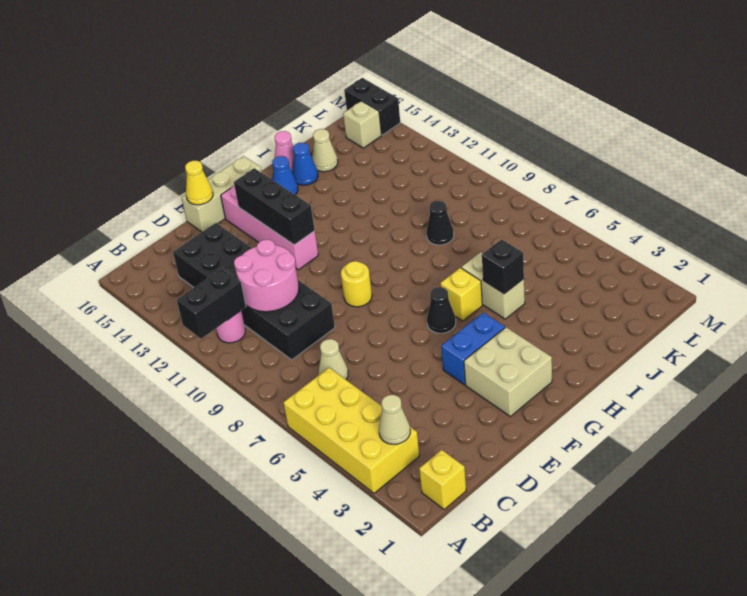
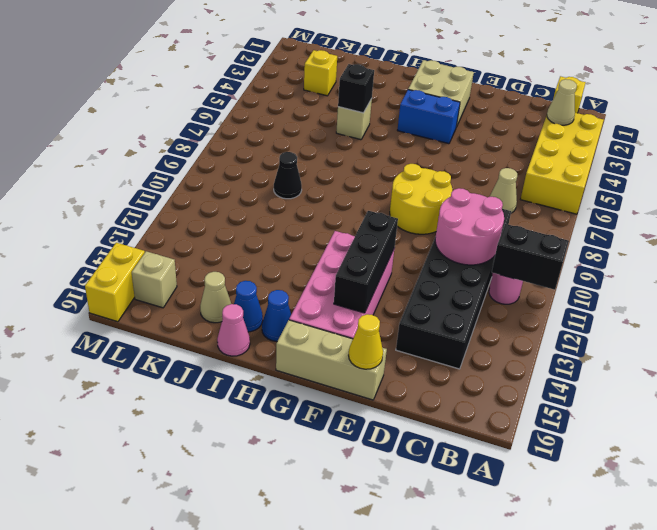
yellow 1x1 round brick [341,261,372,307] -> yellow 2x2 round brick [390,164,452,234]
pink 1x4 brick [221,186,318,270] -> pink 2x4 brick [289,231,394,339]
black 1x1 cone [427,287,456,333] -> none
yellow 1x1 brick [440,268,482,321] -> yellow 1x1 brick moved to [304,50,337,96]
tan 1x2 brick [461,252,525,319] -> tan 1x1 brick [336,99,372,140]
black 1x2 brick [344,78,400,135] -> yellow 1x2 brick [85,243,145,322]

